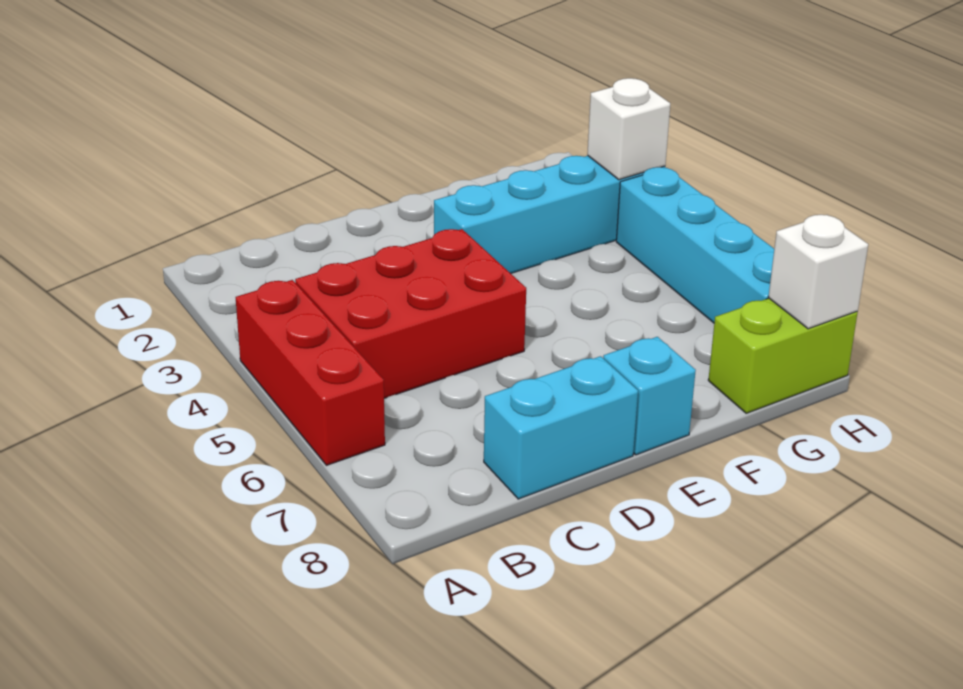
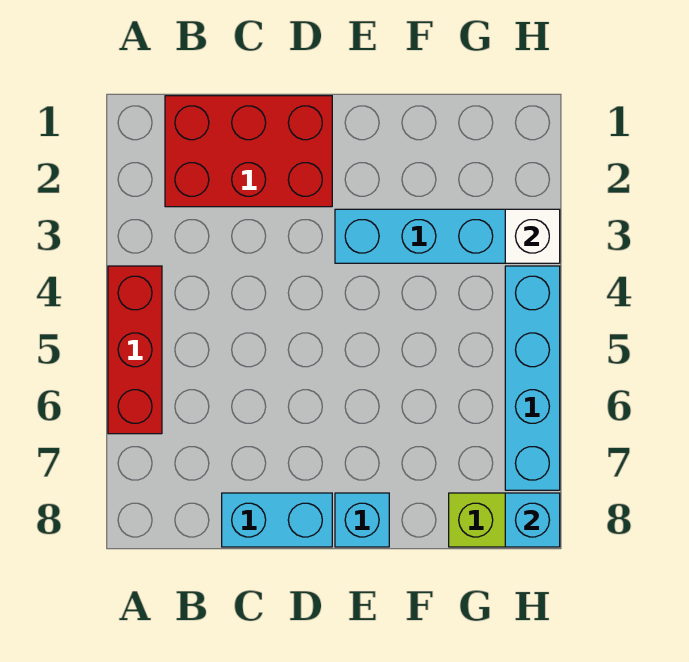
red 2x3 brick [295,229,526,398] -> red 2x3 brick moved to [165,96,332,207]
white 1x1 brick [768,215,868,329] -> cyan 1x1 brick [505,493,560,547]

